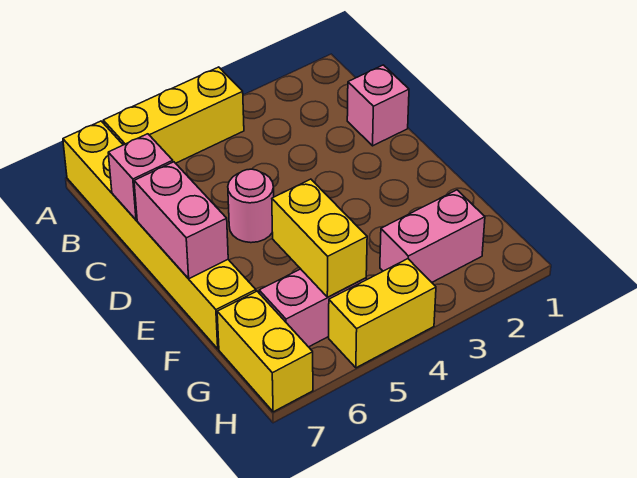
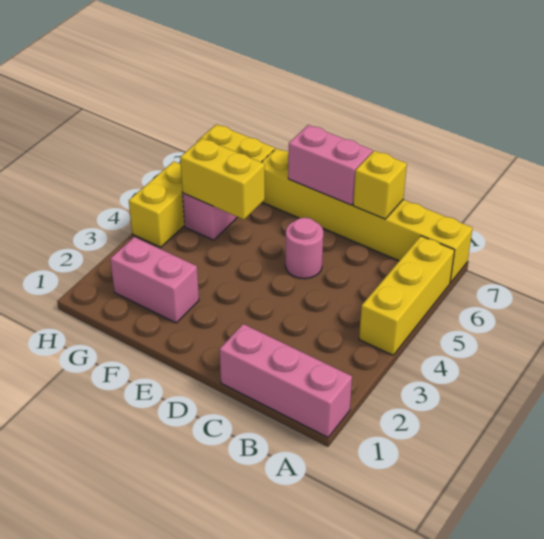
pink 1x1 brick [347,65,409,146] -> pink 1x3 brick [220,324,352,437]
pink 1x1 brick [108,134,173,220] -> yellow 1x1 brick [353,151,407,219]
pink 1x2 brick [380,190,485,282] -> pink 1x2 brick turned to [110,237,199,323]

